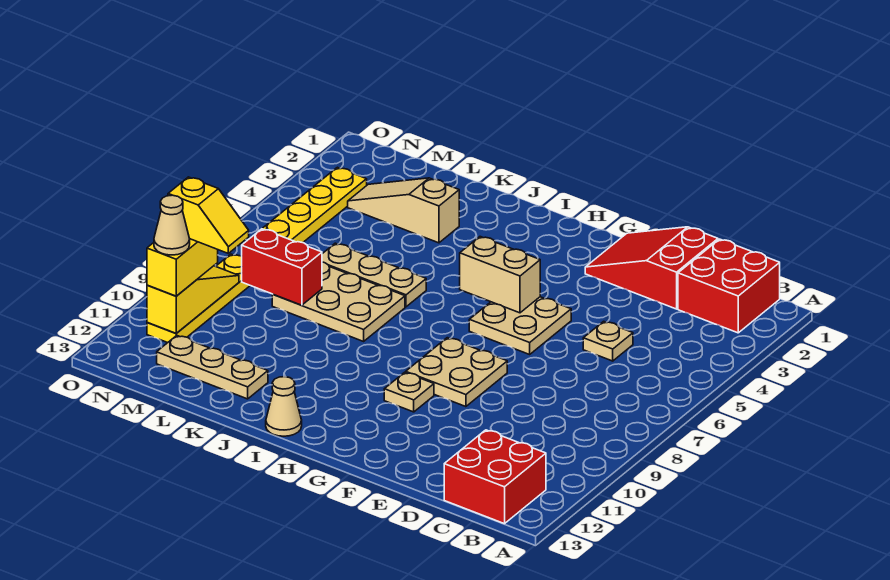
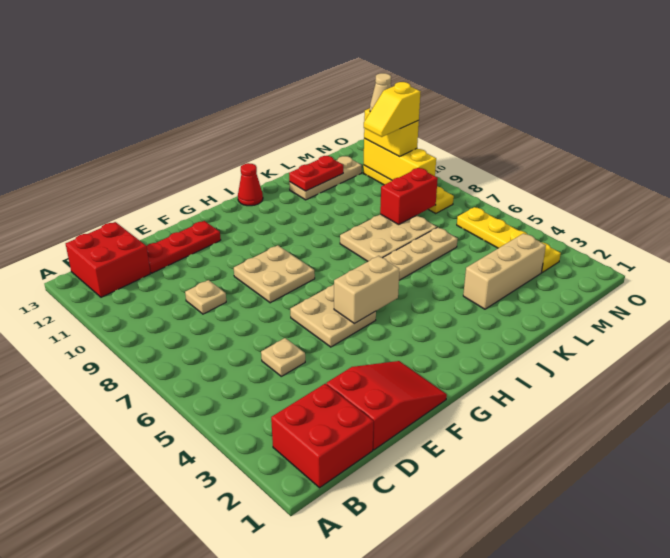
none -> red 1x3 plate [147,221,221,273]
tan 1x1 plate [384,372,434,412] -> tan 1x1 plate moved to [185,280,226,314]
tan 1x1 cone [266,377,302,436] -> red 1x1 cone [238,163,263,206]
tan 1x3 slope [348,178,459,243] -> tan 1x3 brick [463,233,546,309]
none -> red 1x2 plate [289,156,343,191]
yellow 1x3 slope [147,266,239,333] -> yellow 1x3 brick [364,138,436,180]

